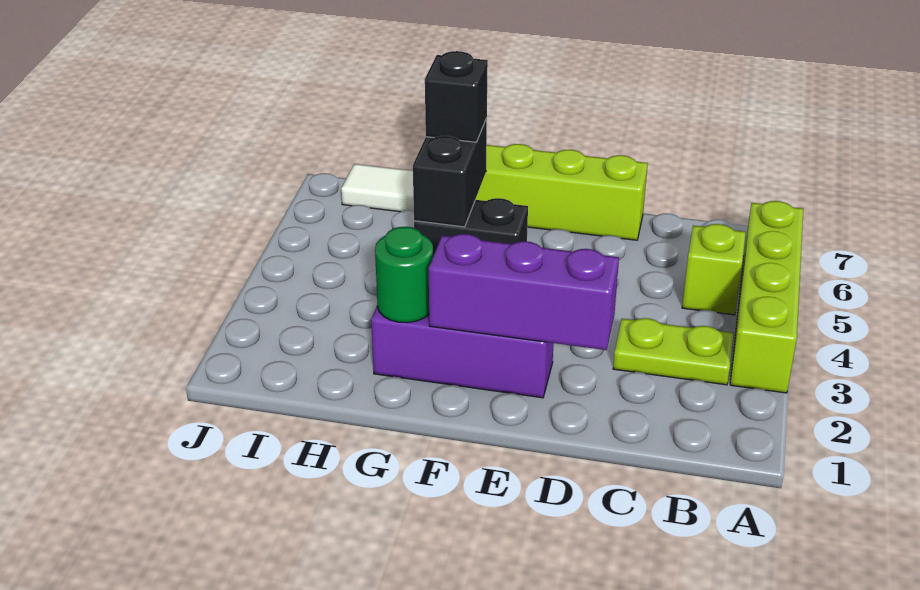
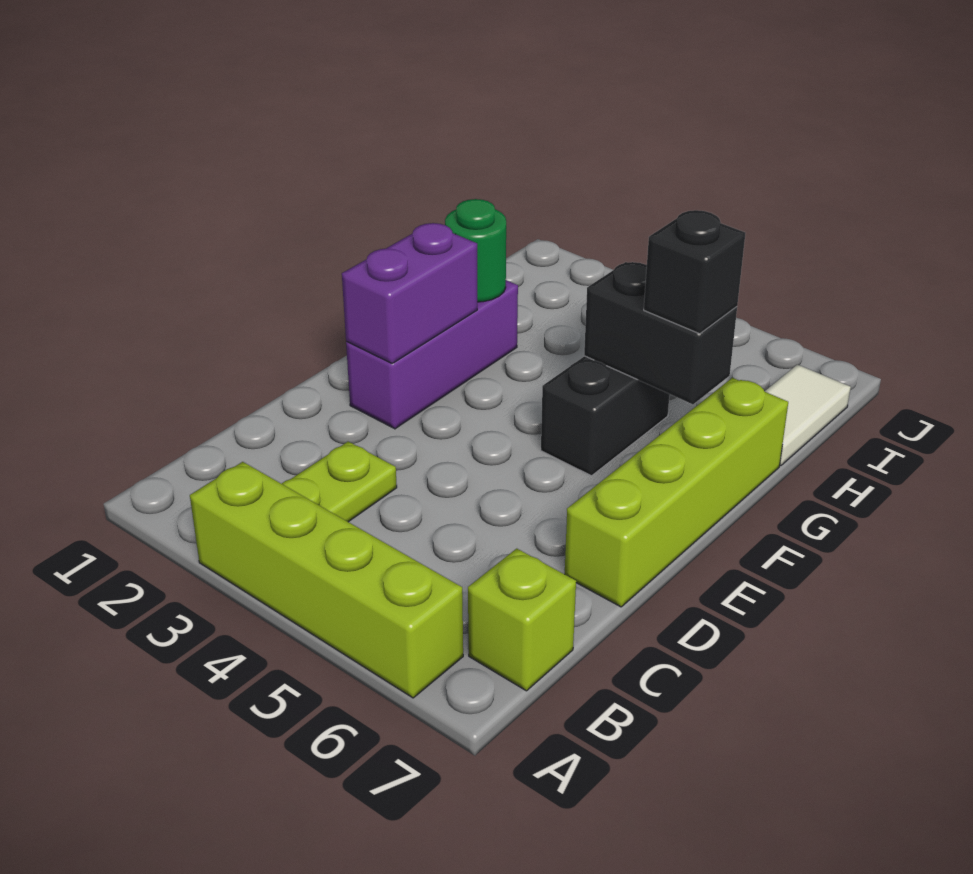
lime 1x1 brick [682,224,746,315] -> lime 1x1 brick moved to [468,549,576,691]
purple 1x3 brick [429,234,619,350] -> purple 1x2 brick [342,223,477,363]

